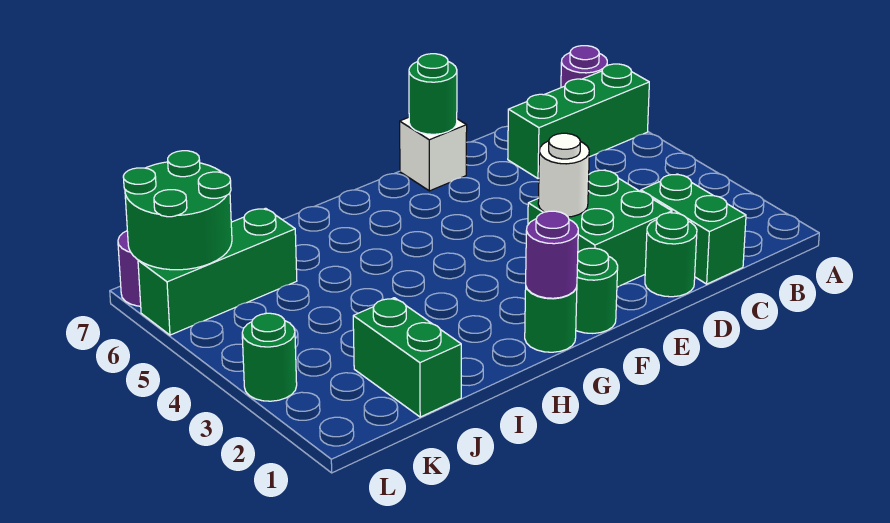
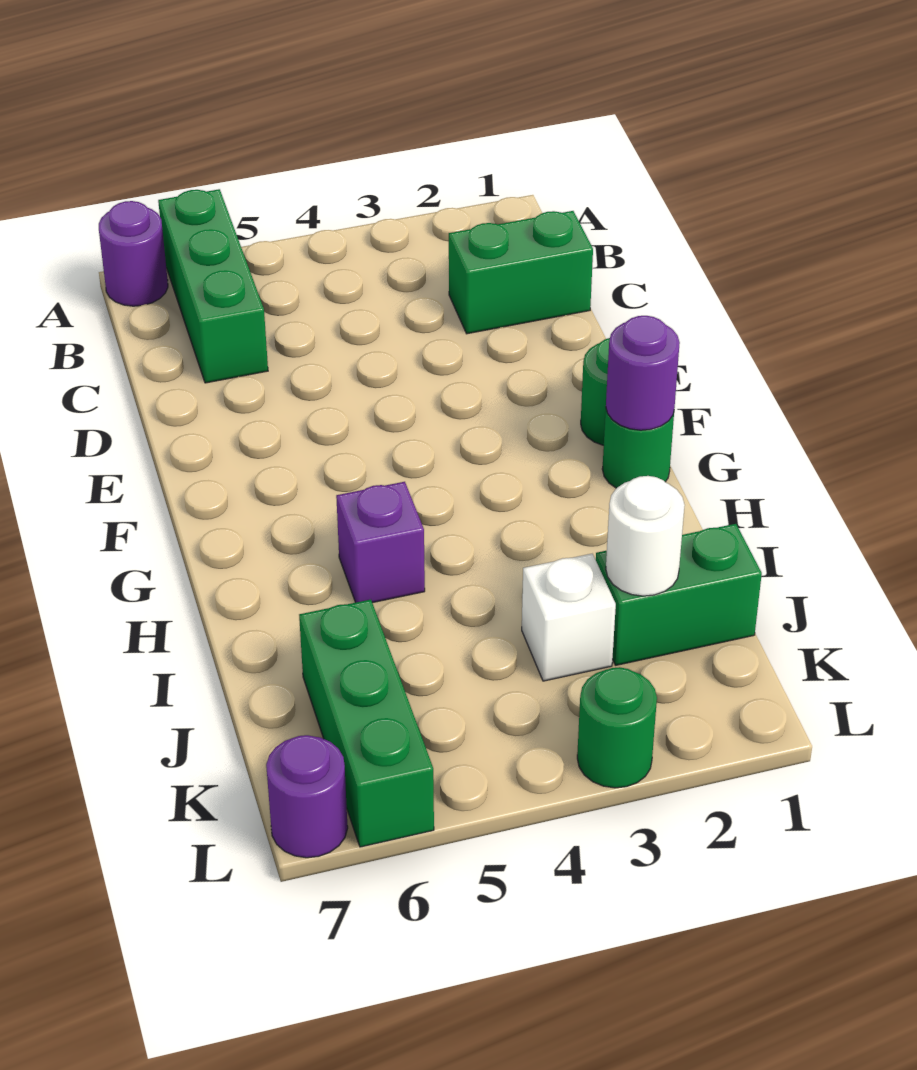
green 1x1 round brick [645,213,697,297] -> none
green 2x2 brick [528,170,672,287] -> none
white 1x1 round brick [538,133,589,217] -> white 1x1 round brick moved to [606,476,685,596]
white 1x1 brick [400,117,467,191] -> white 1x1 brick moved to [522,554,616,681]
green 1x1 round brick [409,54,457,134] -> none
none -> purple 1x1 brick [336,482,425,603]
green 2x2 round brick [123,151,232,270] -> none

